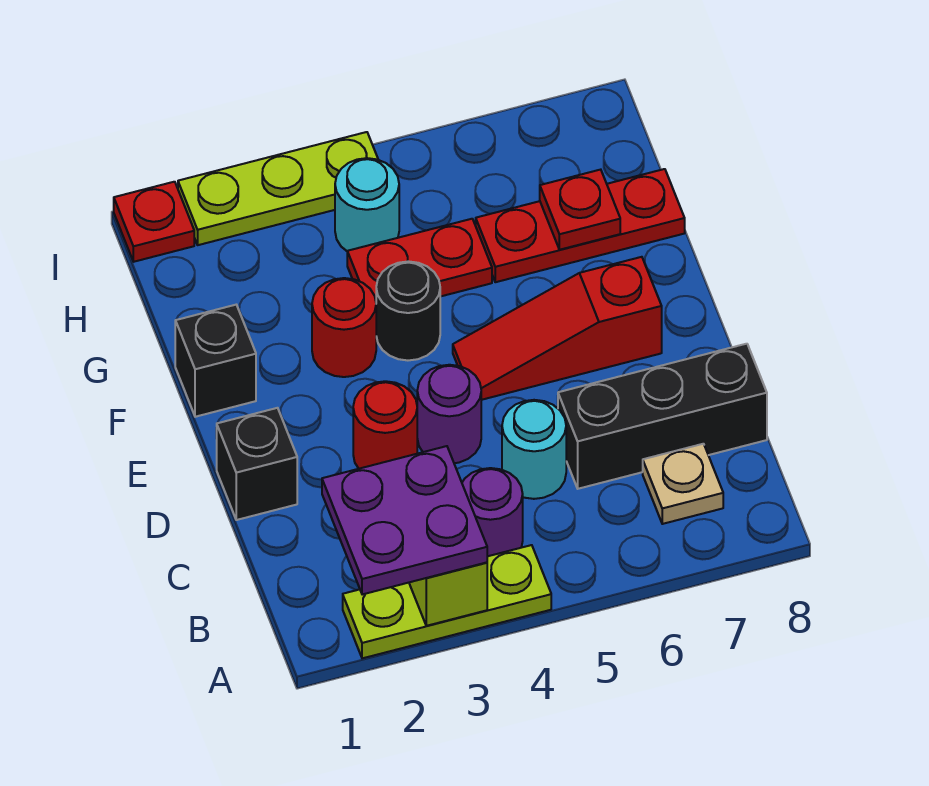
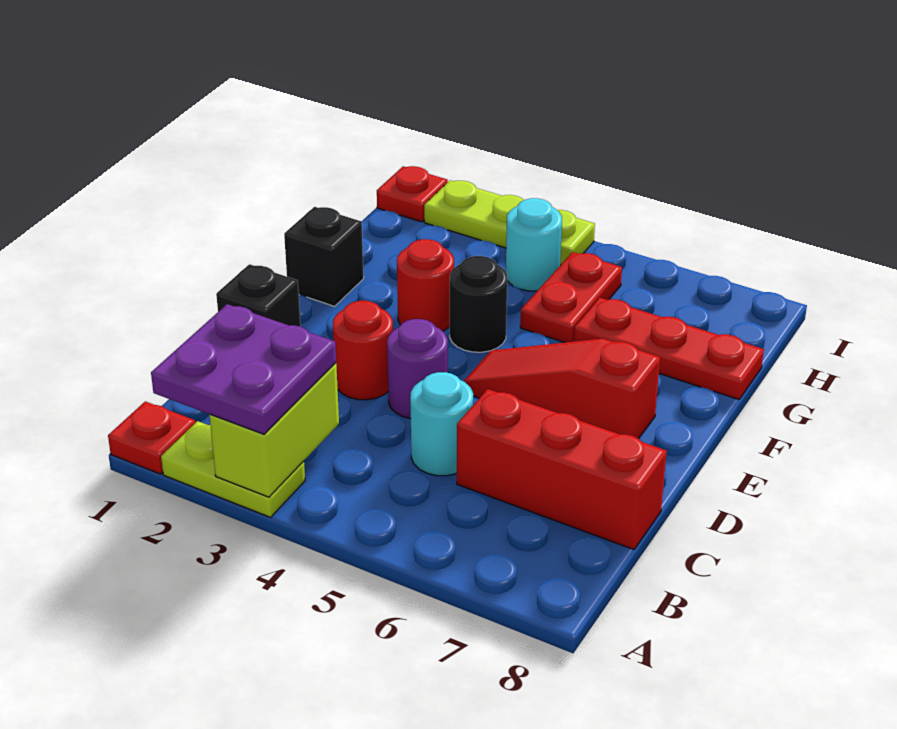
lime 1x3 plate [343,545,551,658] -> lime 1x2 plate [161,421,305,517]
purple 1x1 round brick [462,468,523,556] -> none
tan 1x1 plate [643,444,723,524] -> none
black 1x3 brick [558,344,767,489] -> red 1x3 brick [457,389,667,550]
red 1x2 plate [347,219,492,300] -> red 1x2 plate turned to [520,252,622,343]
red 1x1 plate [540,170,620,250] -> red 1x1 plate moved to [108,401,195,474]

